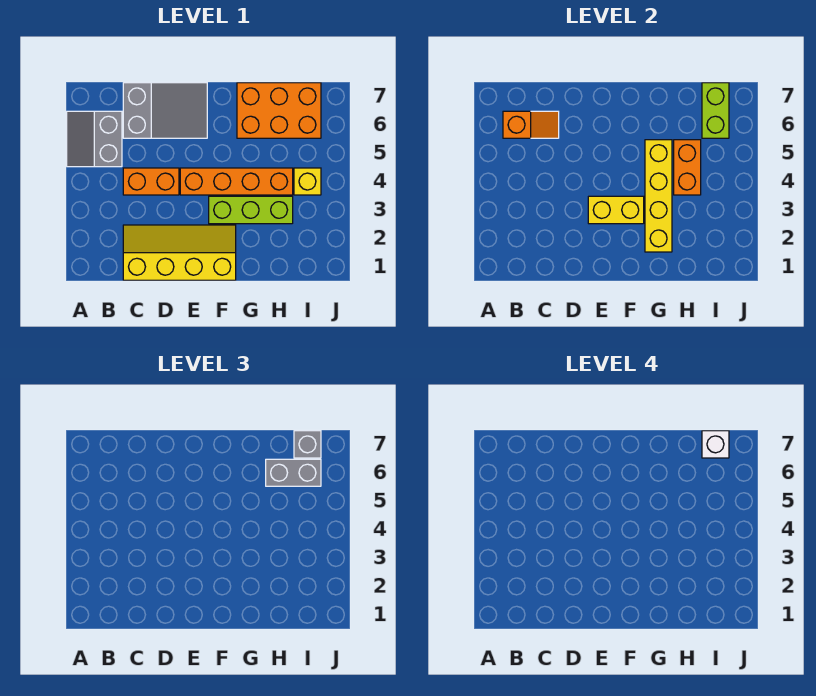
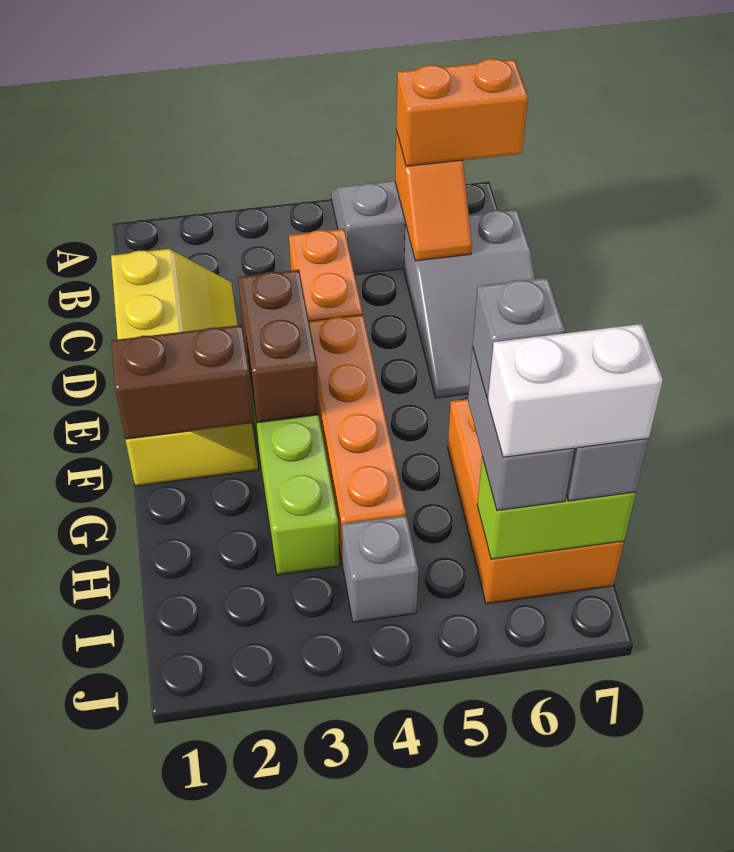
yellow 1x2 brick [588,196,644,224] -> brown 1x2 brick [238,270,319,423]
none -> brown 1x2 brick [111,325,254,439]
yellow 1x4 brick [645,140,672,252] -> none
orange 1x2 brick [674,140,701,195] -> orange 1x2 brick moved to [396,59,528,166]
none -> grey 1x1 brick [473,277,565,398]
yellow 1x1 brick [294,168,321,195] -> grey 1x1 brick [342,515,418,622]
white 1x1 brick [702,431,729,458] -> white 1x2 brick [488,324,663,457]

